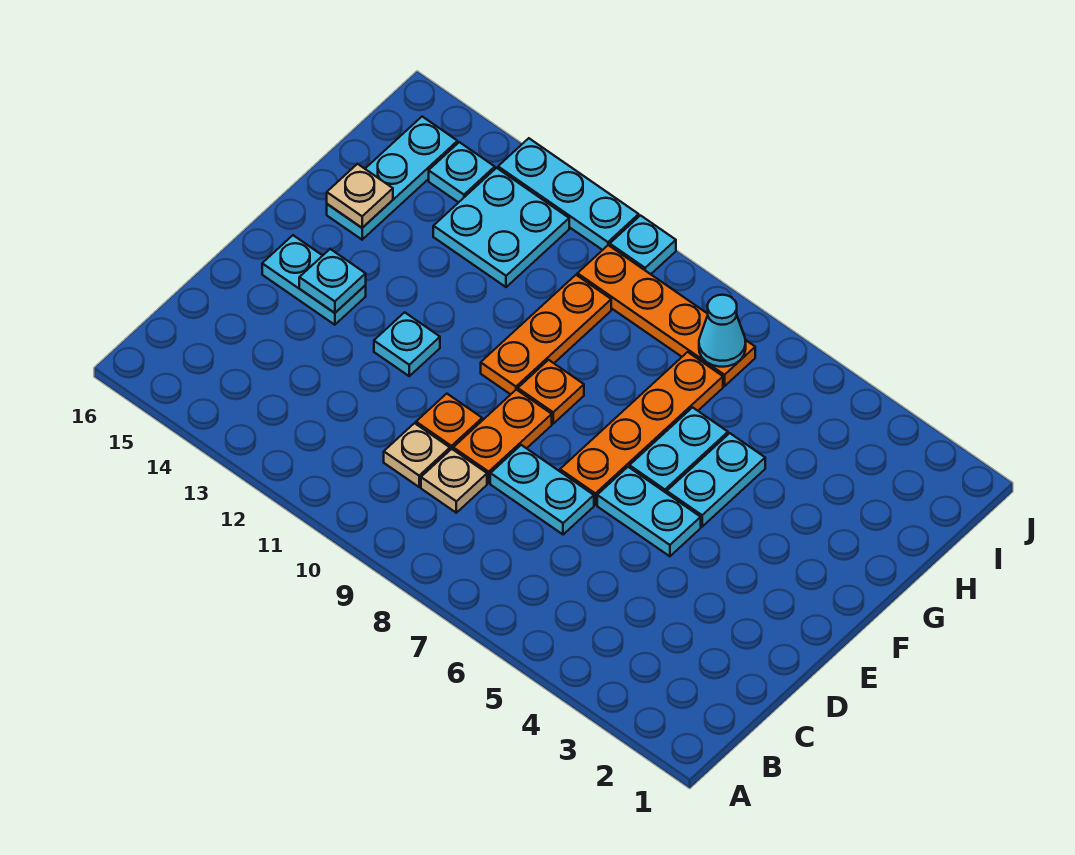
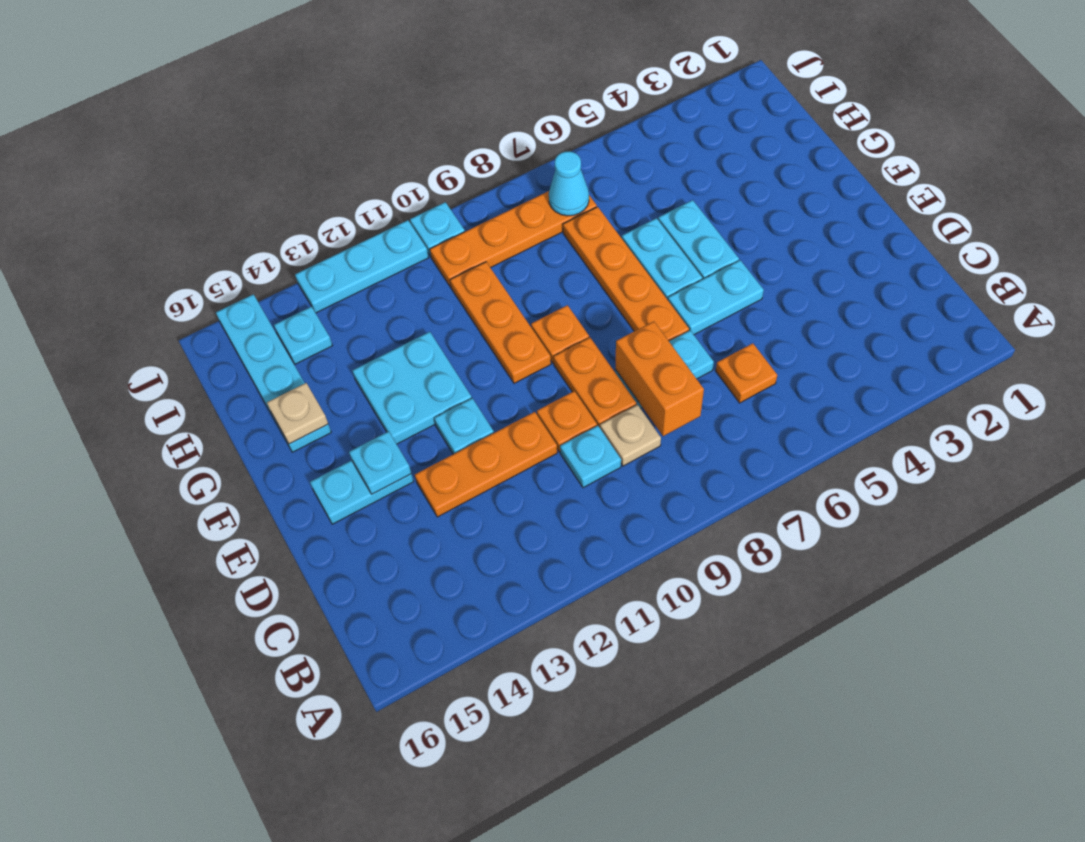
none -> orange 1x1 plate [716,343,777,403]
none -> orange 1x2 brick [616,321,704,436]
tan 1x1 plate [384,423,450,487] -> cyan 1x1 plate [560,426,621,488]
none -> orange 1x3 plate [415,412,557,517]
cyan 1x3 plate [327,117,457,240] -> cyan 1x4 plate [216,294,331,452]
cyan 2x2 plate [433,168,569,287] -> cyan 2x2 plate moved to [352,332,472,444]

